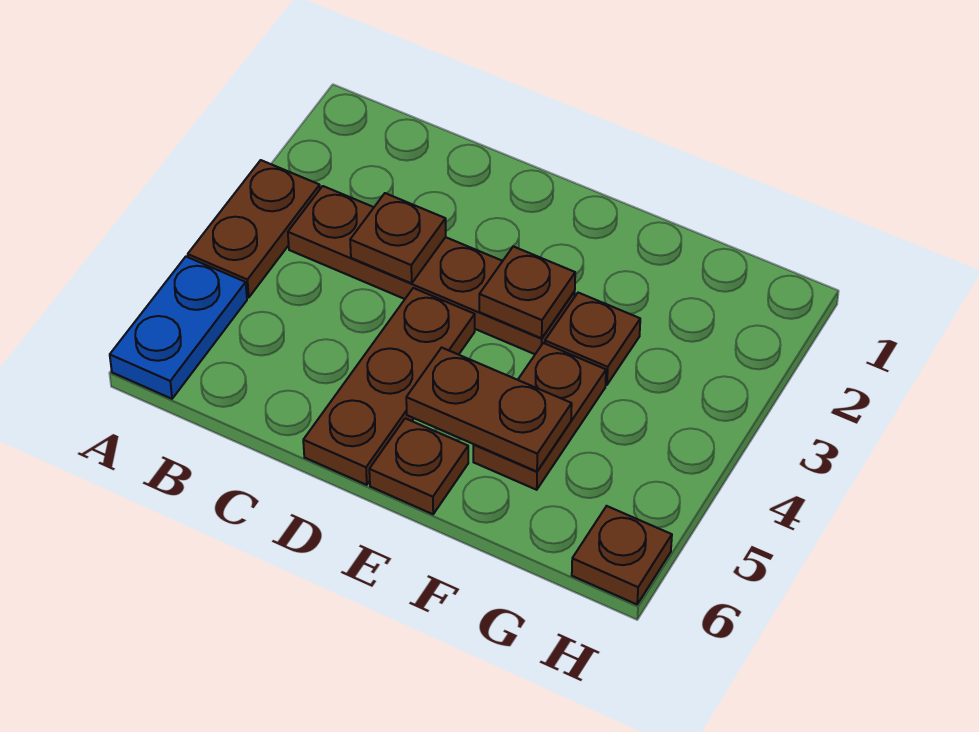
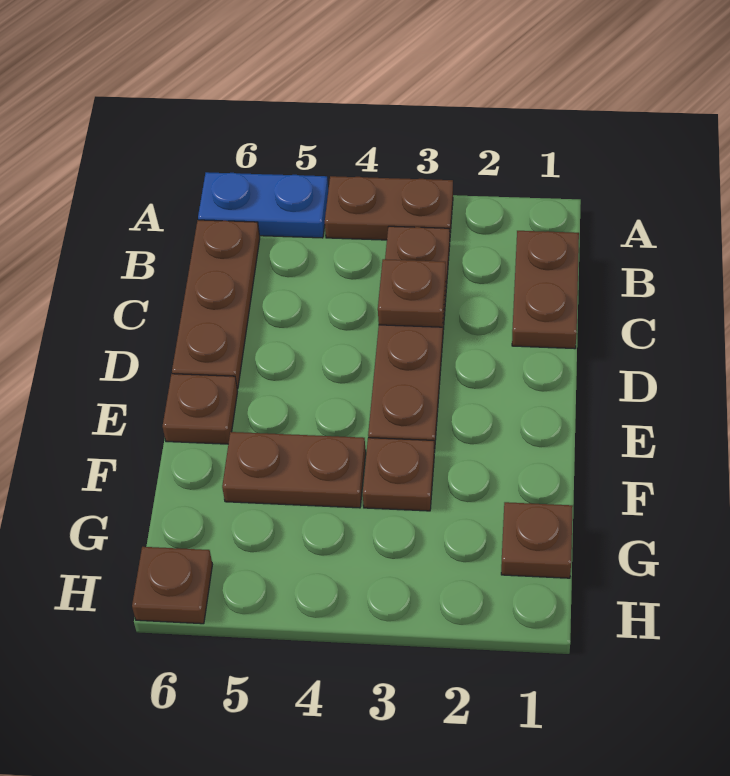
brown 1x3 plate [303,288,475,485] -> brown 1x3 plate turned to [172,220,260,389]
brown 1x1 plate [479,246,575,338] -> brown 1x1 plate moved to [501,502,573,578]
brown 1x2 plate [406,348,572,471] -> brown 1x2 plate moved to [512,231,579,349]

